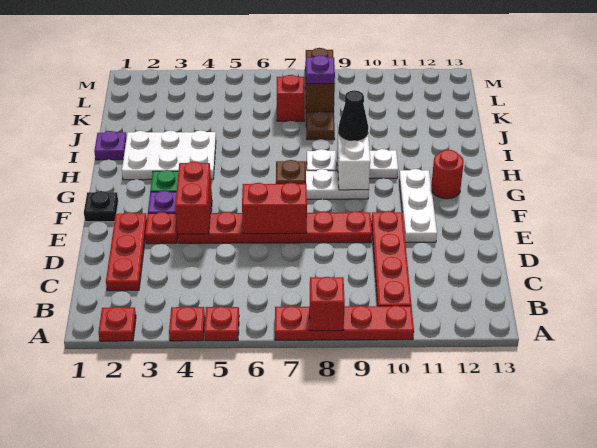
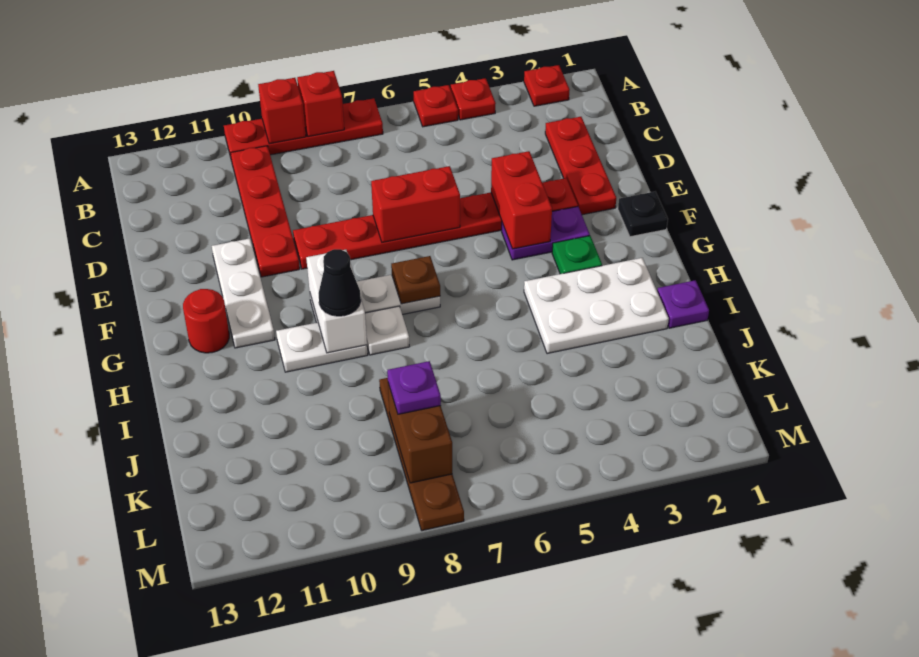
red 1x1 brick [277,75,305,121] -> red 1x1 brick moved to [258,78,306,144]

